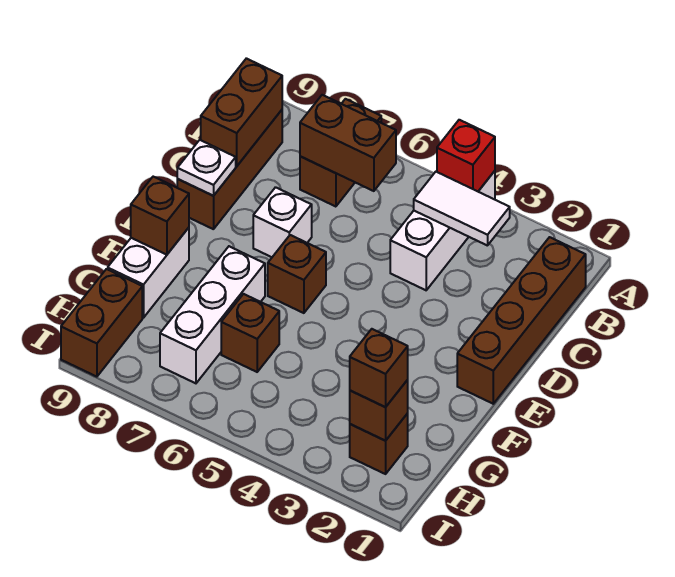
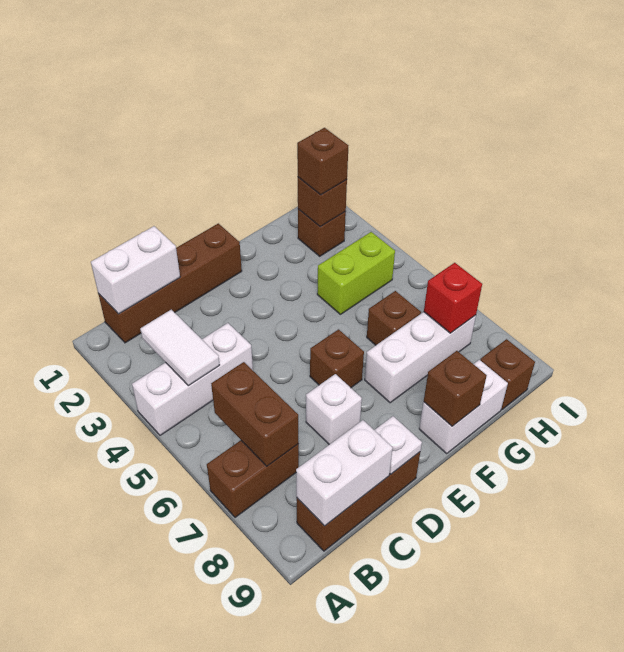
red 1x1 brick [437,120,495,191] -> red 1x1 brick moved to [424,263,482,333]
none -> white 1x2 brick [91,226,180,314]
brown 1x2 brick [201,58,282,166] -> white 1x2 brick [296,420,393,526]
none -> lime 1x2 brick [317,232,395,314]
brown 1x2 brick [61,269,142,377] -> brown 1x1 brick [480,339,535,409]

